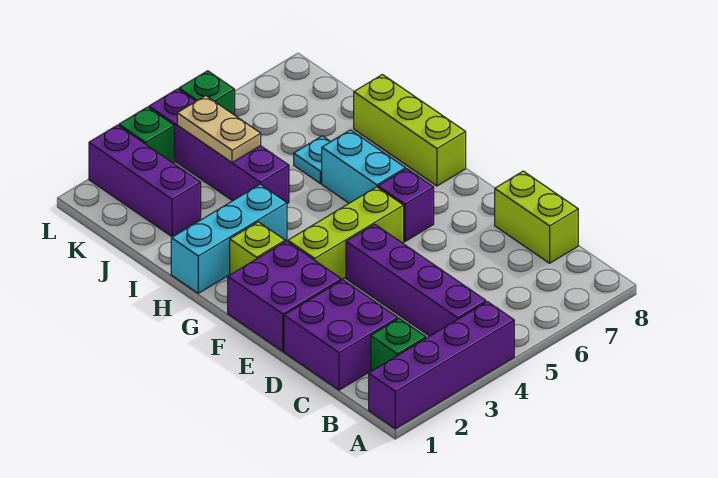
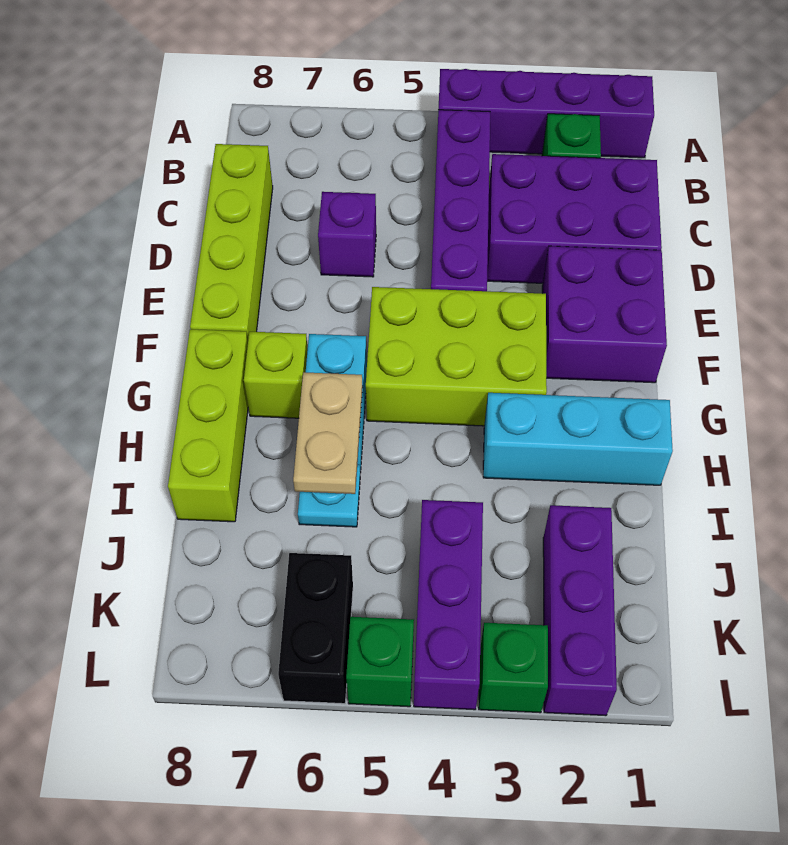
purple 2x2 brick [284,280,398,390] -> purple 2x3 brick [487,154,662,283]
lime 1x2 brick [495,171,578,263] -> lime 1x4 brick [190,144,273,338]
lime 1x3 brick [288,187,404,280] -> lime 2x3 brick [366,287,547,426]
purple 1x1 brick [378,169,434,241] -> purple 1x1 brick moved to [318,192,376,277]
lime 1x1 brick [230,222,285,275] -> lime 1x1 brick moved to [244,332,308,418]
purple 1x4 brick [149,89,289,204] -> purple 1x3 brick [414,500,483,710]
tan 1x2 plate [177,96,261,163] -> tan 1x2 plate moved to [293,372,363,494]
none -> black 1x2 brick [278,553,353,704]

